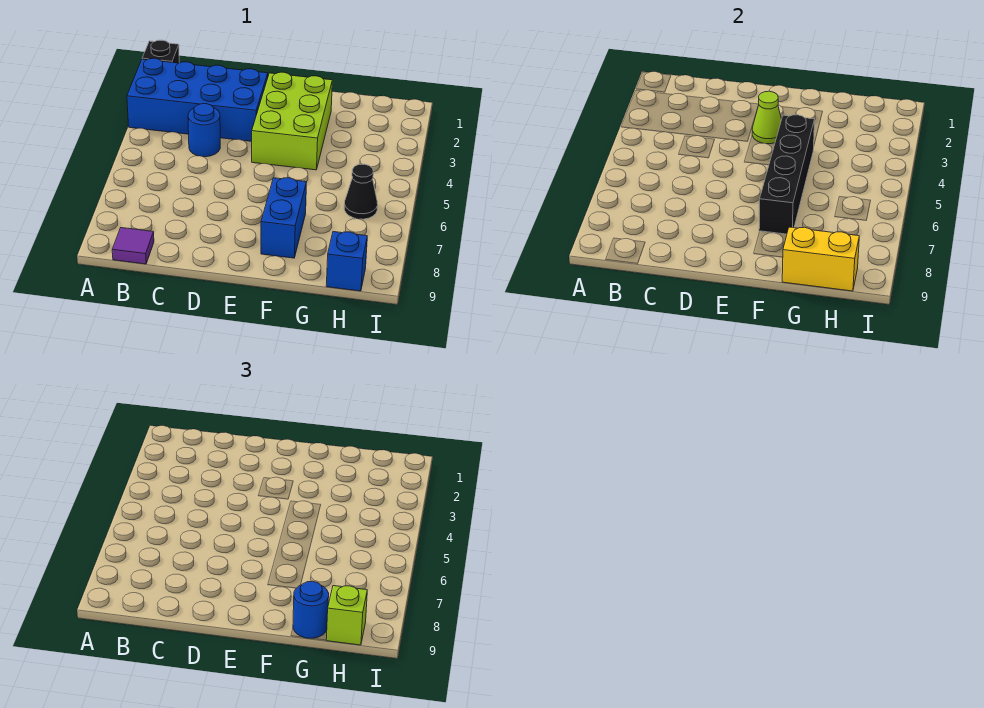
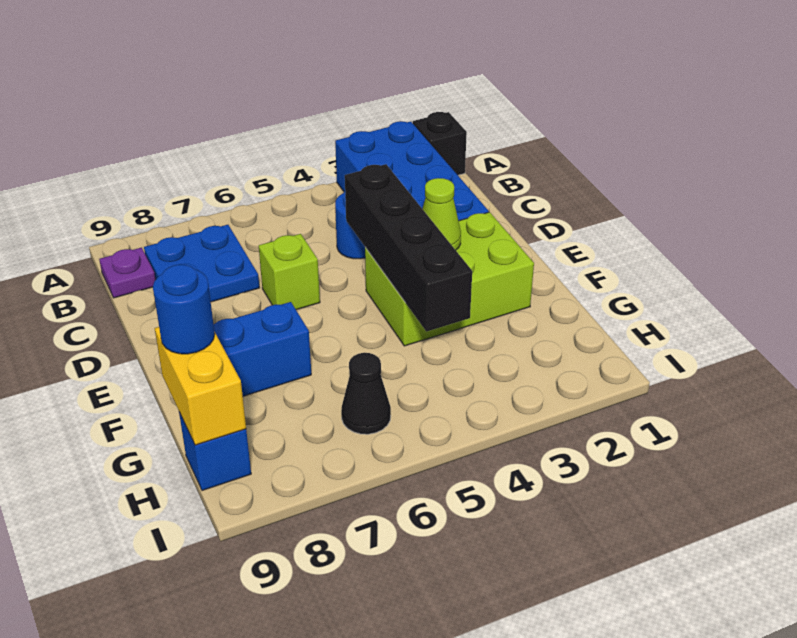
none -> blue 2x2 plate [144,225,260,302]
purple 1x1 tile [112,228,154,264] -> purple 1x1 plate [99,248,155,298]
black 1x4 brick [759,115,815,234] -> black 1x4 brick turned to [345,164,472,332]
lime 1x1 brick [326,586,367,645] -> lime 1x1 brick moved to [259,234,320,310]

